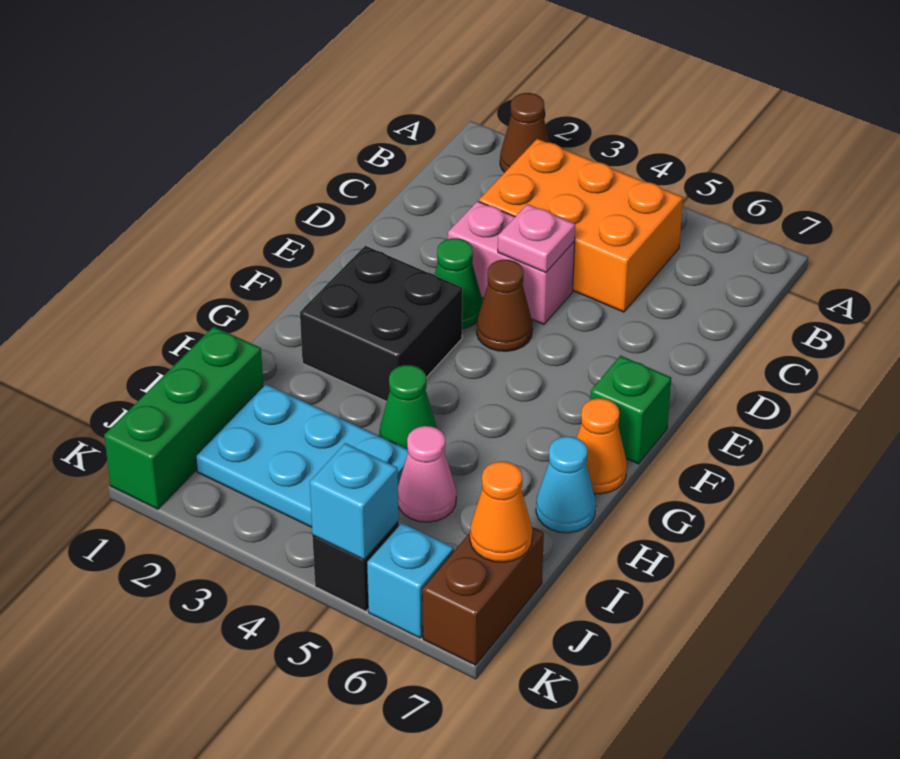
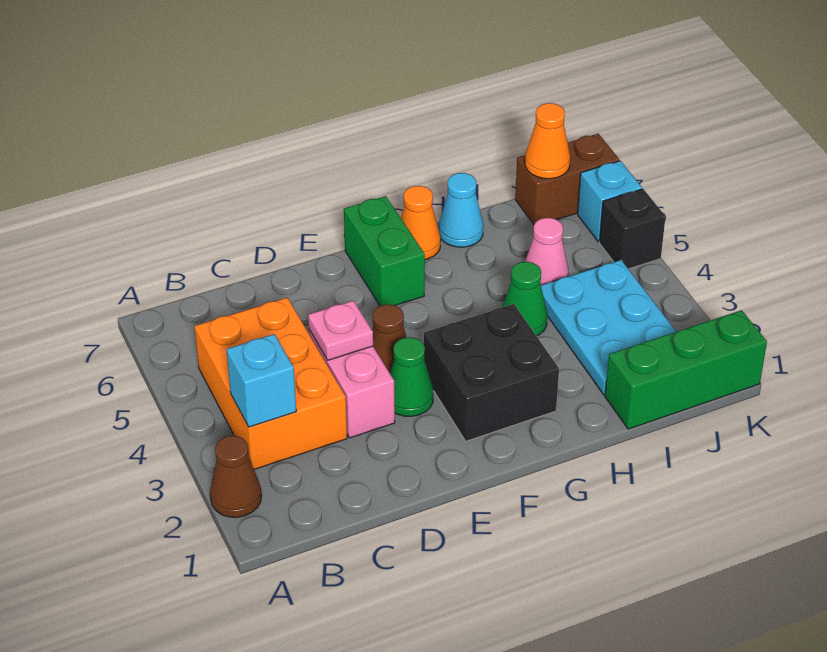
green 1x1 brick [590,356,671,464] -> green 1x2 brick [344,196,425,306]
cyan 1x1 brick [310,443,399,560] -> cyan 1x1 brick moved to [227,334,296,427]

